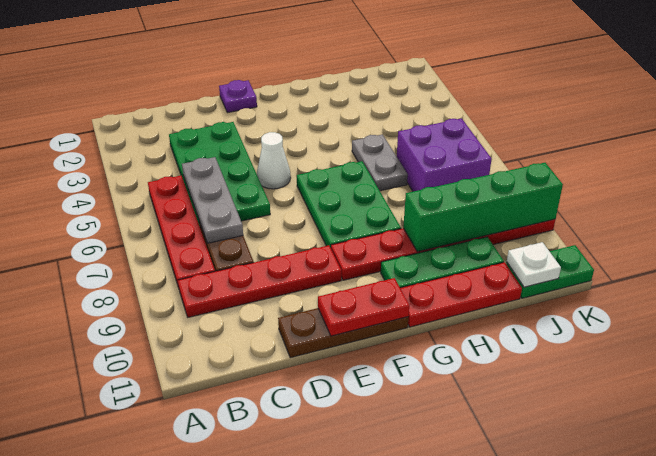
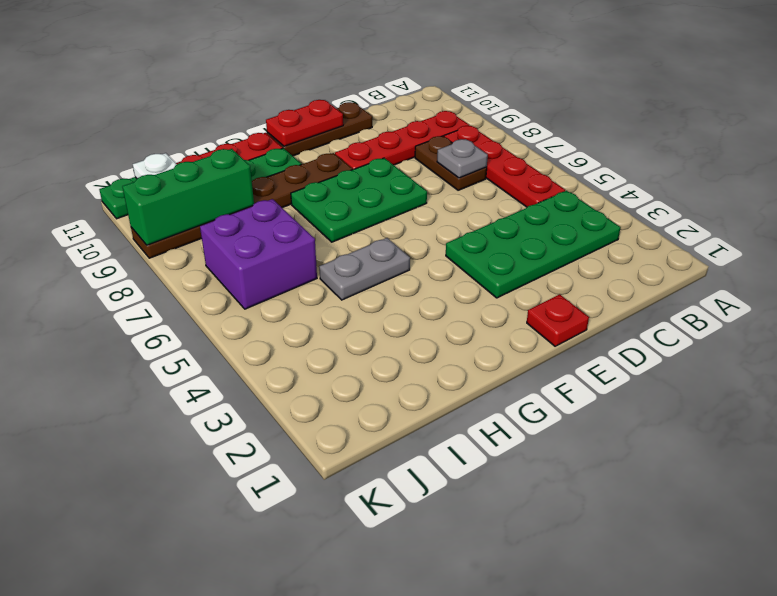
green 2x4 plate [169,122,270,226] -> green 2x4 plate turned to [446,191,621,298]
grey 1x3 plate [182,157,243,243] -> grey 1x1 plate [437,139,488,178]
purple 1x1 plate [219,80,257,113] -> red 1x1 plate [527,294,589,346]
white 1x1 cone [257,132,291,189] -> none
green 2x3 plate [297,161,401,248] -> green 2x3 plate turned to [291,158,427,242]
red 1x6 plate [331,219,555,280] -> brown 1x6 plate [131,153,353,258]
grey 1x2 plate [352,135,408,191] -> grey 1x2 plate turned to [319,238,410,300]
green 1x4 brick [403,163,563,252] -> green 1x3 brick [122,149,254,245]

